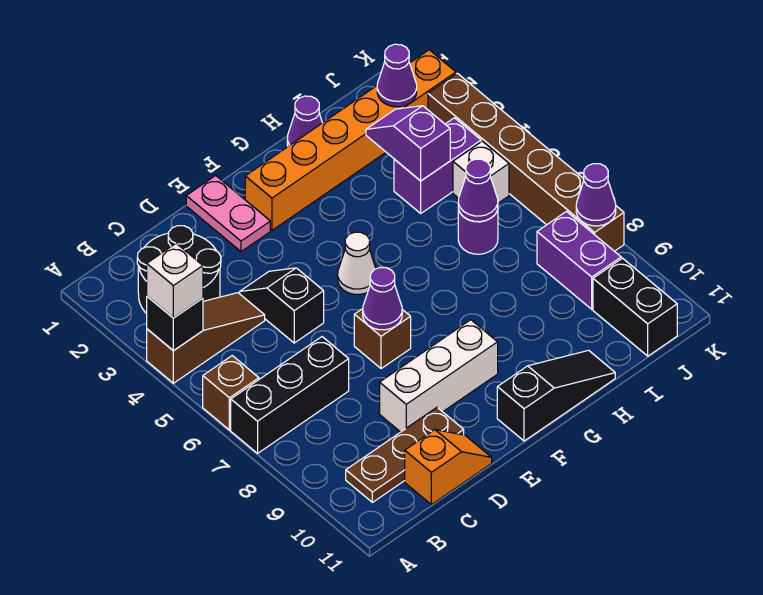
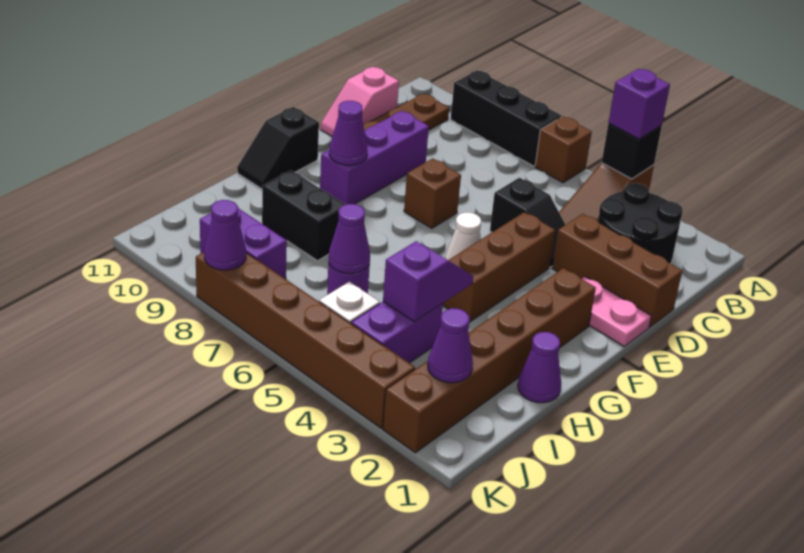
white 1x1 brick [147,243,203,318] -> purple 1x1 brick [608,69,670,139]
black 1x3 brick [231,337,349,453] -> black 1x3 brick turned to [451,70,562,166]
orange 1x2 slope [405,430,492,505] -> pink 1x2 slope [321,67,399,136]
none -> brown 1x3 brick [552,214,682,327]
white 1x3 brick [380,320,498,432] -> purple 1x3 brick [320,111,429,205]
none -> brown 1x3 brick [443,212,555,322]
purple 1x1 cone [363,267,402,330] -> purple 1x1 cone moved to [329,101,367,165]
orange 1x6 brick [245,50,456,230] -> brown 1x6 brick [383,268,596,453]
black 1x3 slope [497,350,615,441] -> black 1x2 slope [237,107,319,189]
purple 1x2 slope [366,106,450,181] -> purple 1x2 slope turned to [383,241,473,322]
black 1x2 brick [593,258,677,356] -> black 1x2 brick moved to [262,170,345,261]

